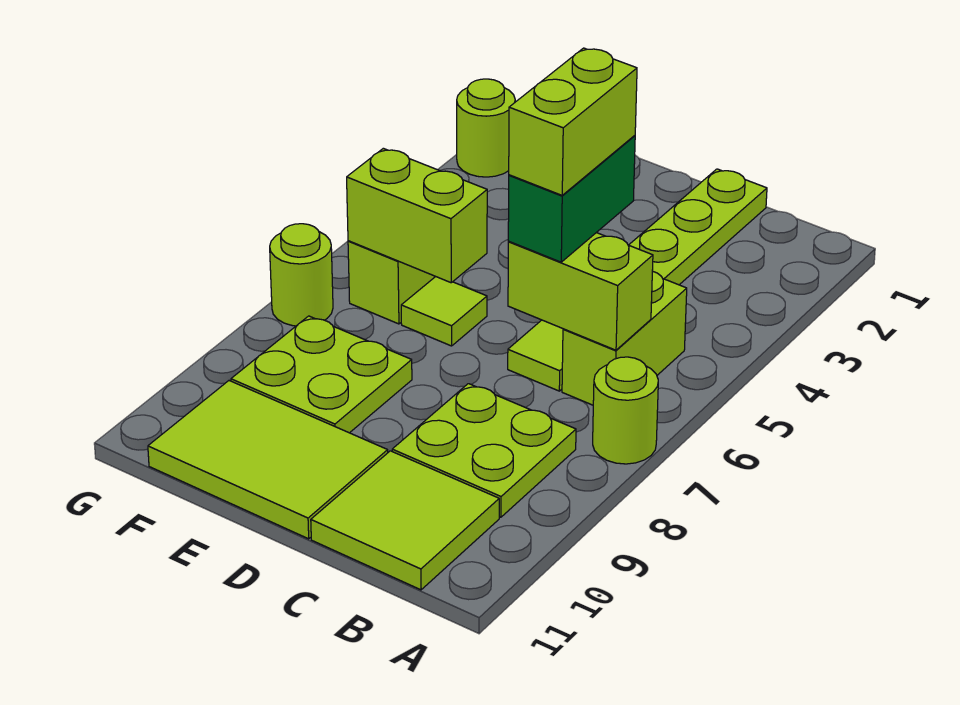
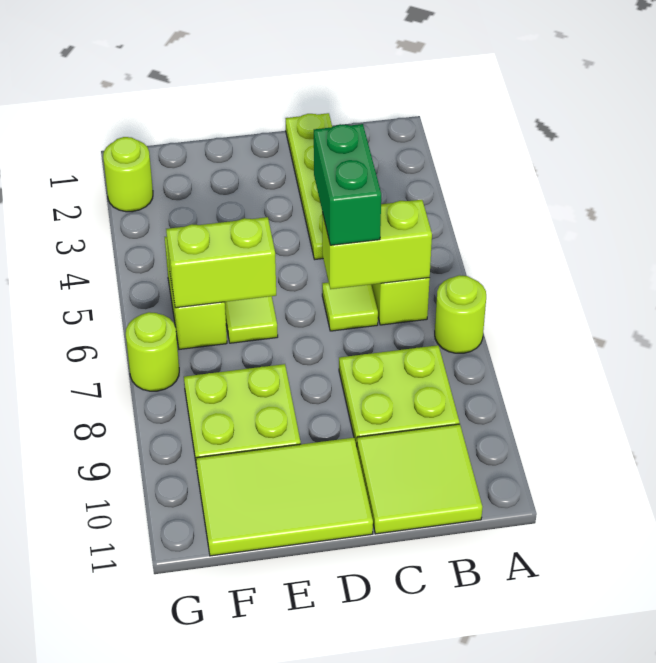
lime 1x2 brick [509,48,637,195] -> none

